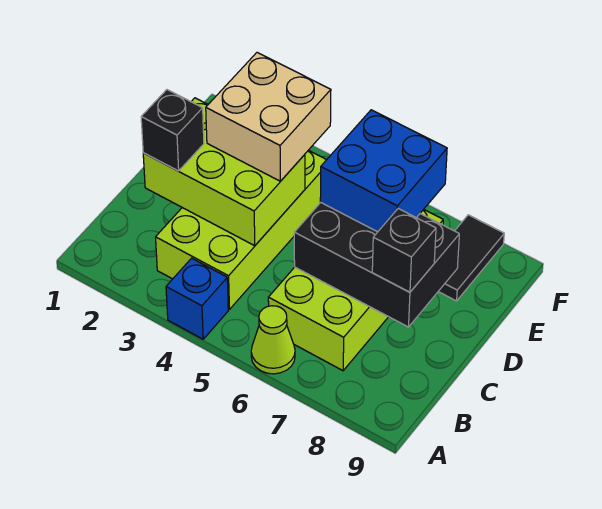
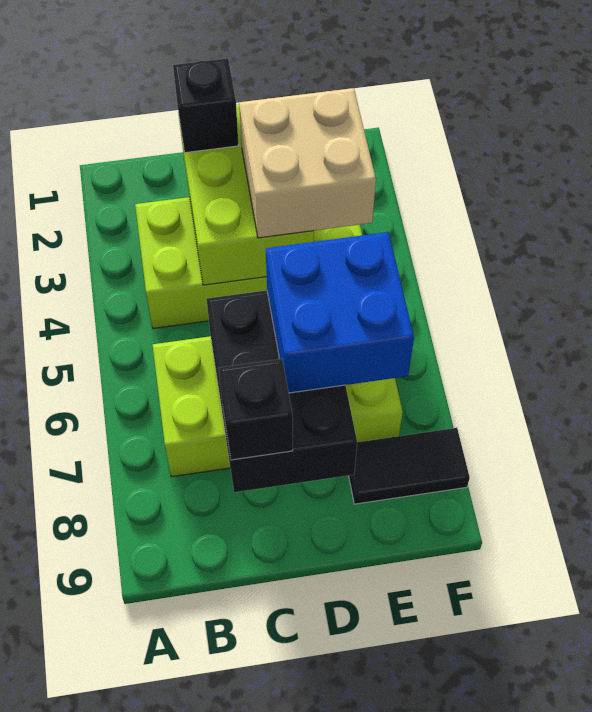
blue 1x1 brick [166,258,228,339] -> none
lime 1x1 cone [251,306,295,374] -> none

